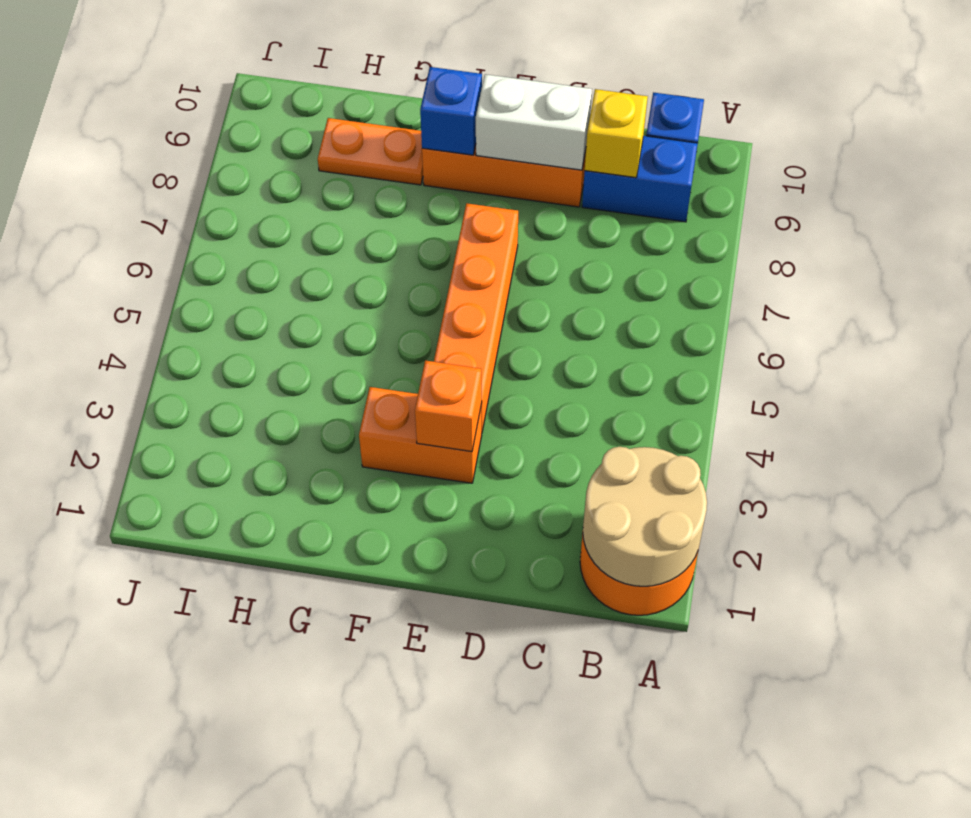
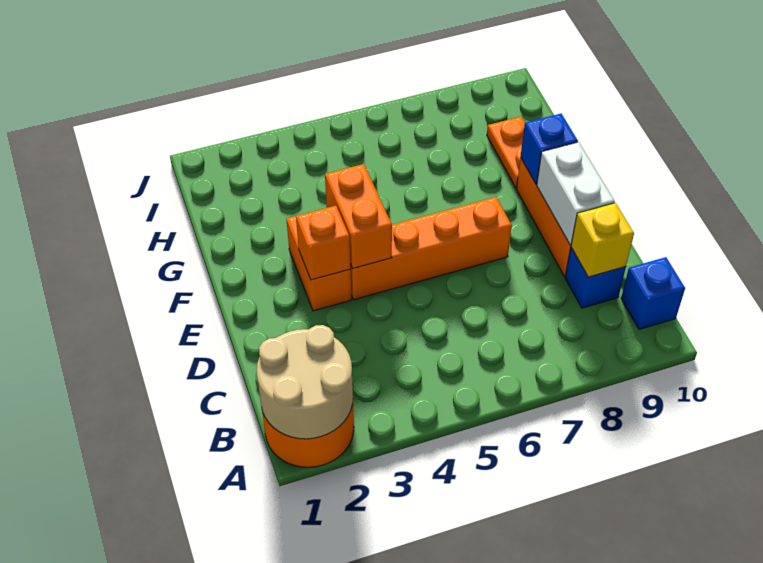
blue 1x2 brick [582,136,698,222] -> blue 1x1 brick [565,248,626,308]
none -> orange 1x2 brick [325,164,392,268]

